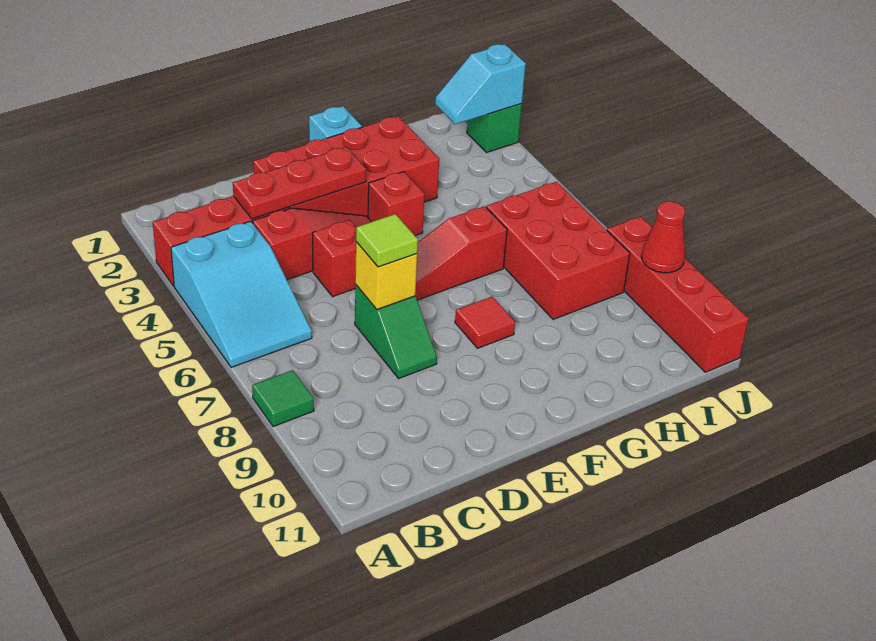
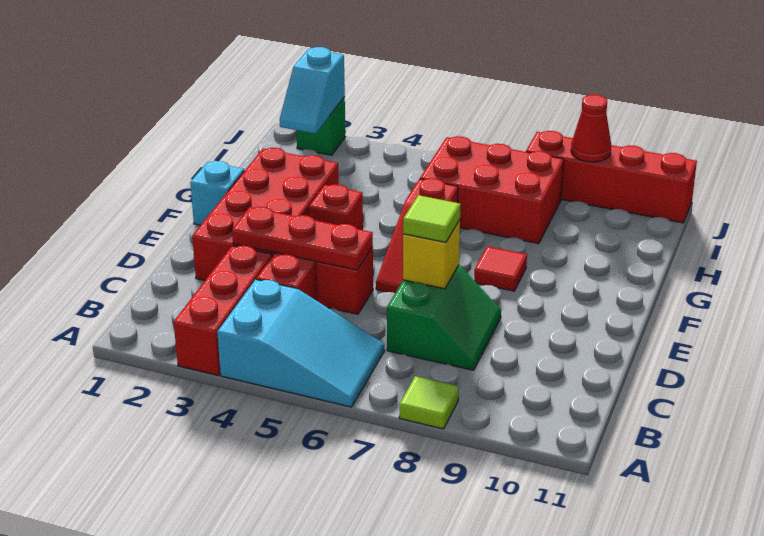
green 1x1 tile [252,370,314,427] -> lime 1x1 tile [399,376,459,429]
red 1x3 plate [233,147,366,219] -> red 1x3 plate turned to [232,207,373,270]
green 1x2 slope [355,285,437,378] -> green 2x2 slope [387,265,501,370]

